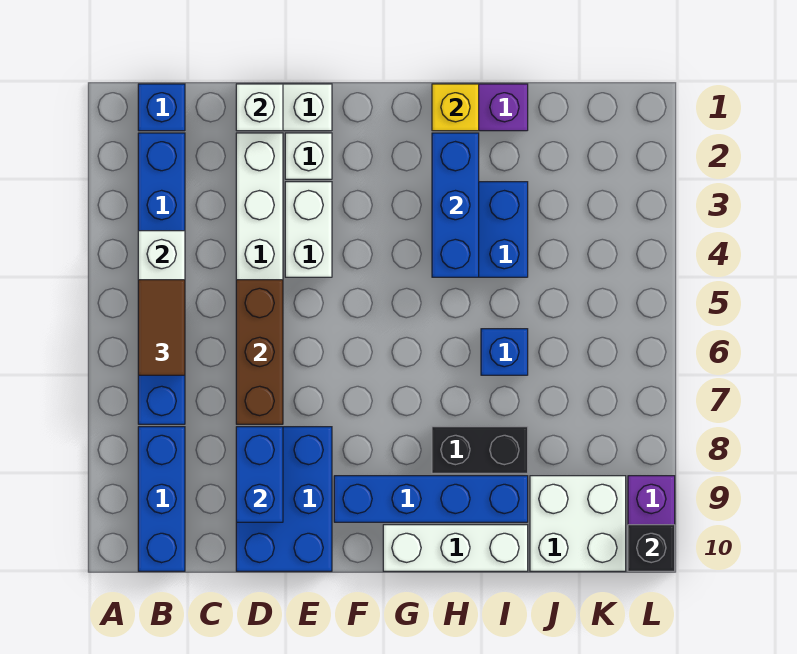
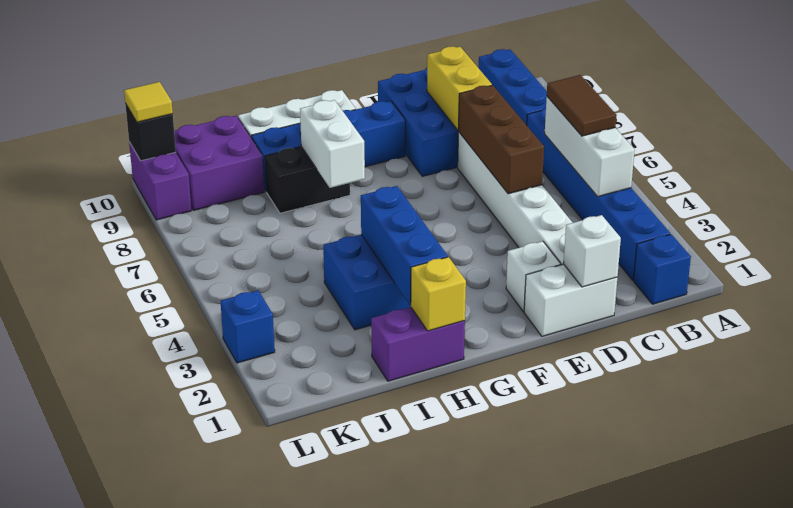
blue 1x2 brick [236,427,283,522] -> yellow 1x2 brick [427,46,492,130]
white 1x2 brick [285,182,332,277] -> white 1x2 brick moved to [300,100,365,188]
blue 1x1 brick [481,329,528,375] -> blue 1x1 brick moved to [221,290,275,363]
white 2x2 brick [530,476,626,571] -> purple 2x2 brick [174,116,264,210]
none -> yellow 1x1 tile [124,82,173,122]

